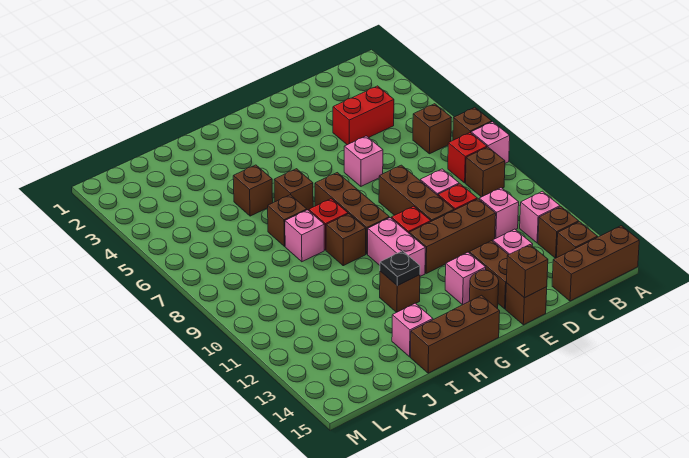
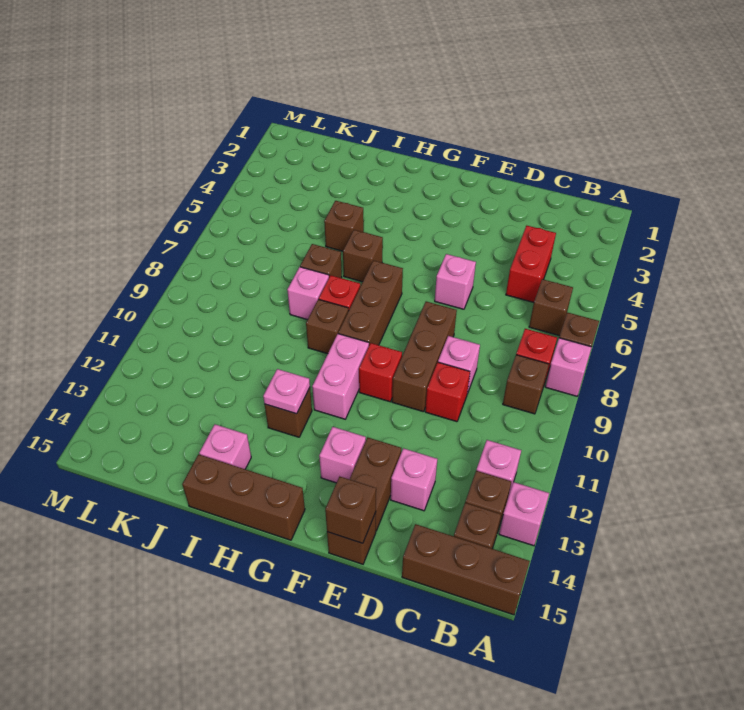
red 1x2 brick [333,86,394,145] -> red 1x2 brick turned to [506,226,556,302]
pink 1x1 brick [479,188,519,239] -> pink 1x1 brick moved to [499,482,549,546]
brown 1x3 brick [409,199,496,274] -> none
brown 1x1 round brick [469,270,499,309] -> none
black 1x1 plate [380,251,420,286] -> pink 1x1 plate [263,369,310,414]

